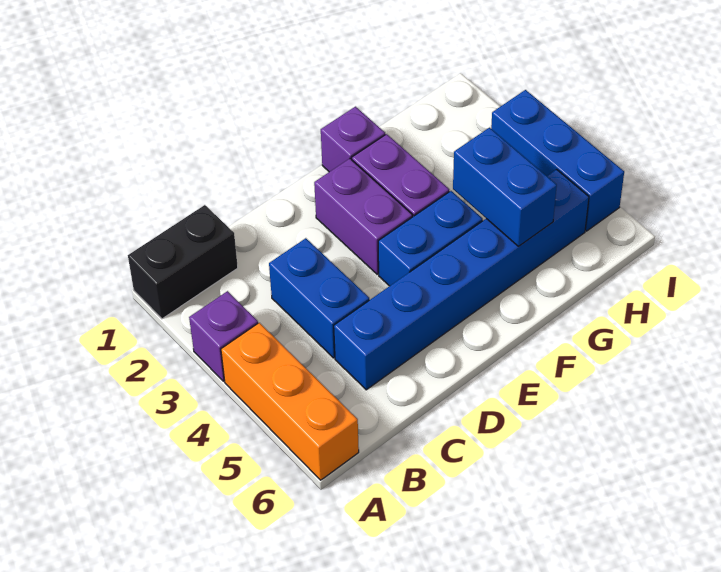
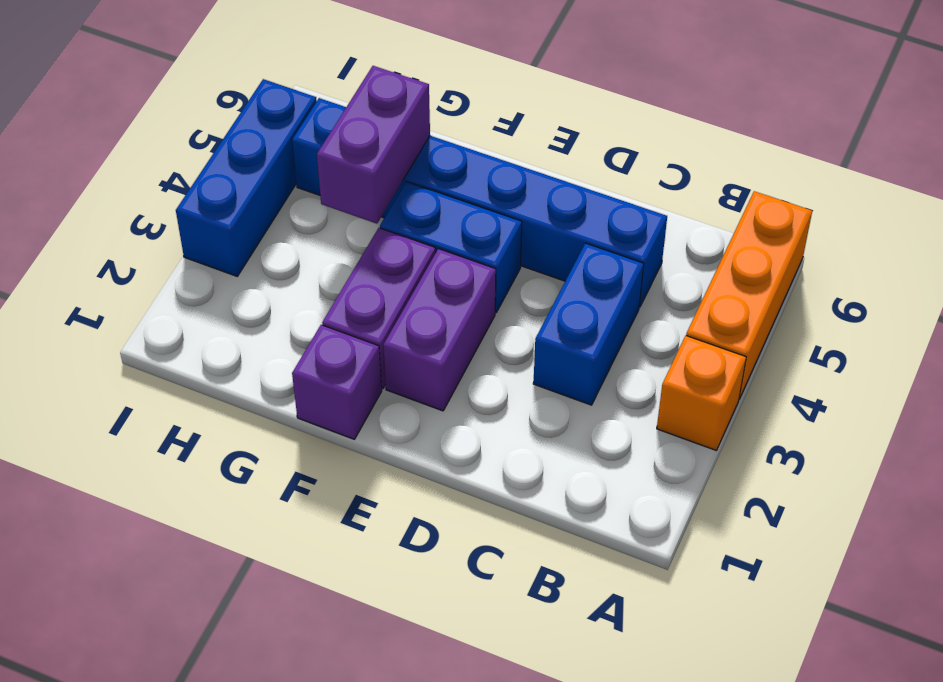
black 1x2 brick [128,205,238,319] -> none
purple 1x1 brick [189,291,258,381] -> orange 1x1 brick [657,336,746,450]
blue 1x2 brick [453,128,557,246] -> purple 1x2 brick [317,66,430,224]

